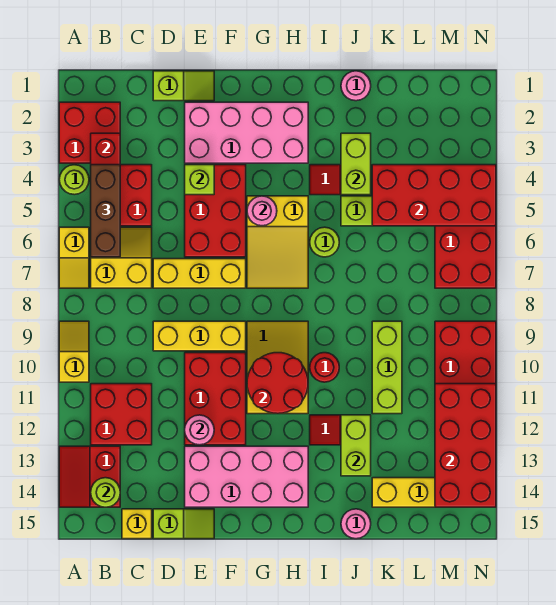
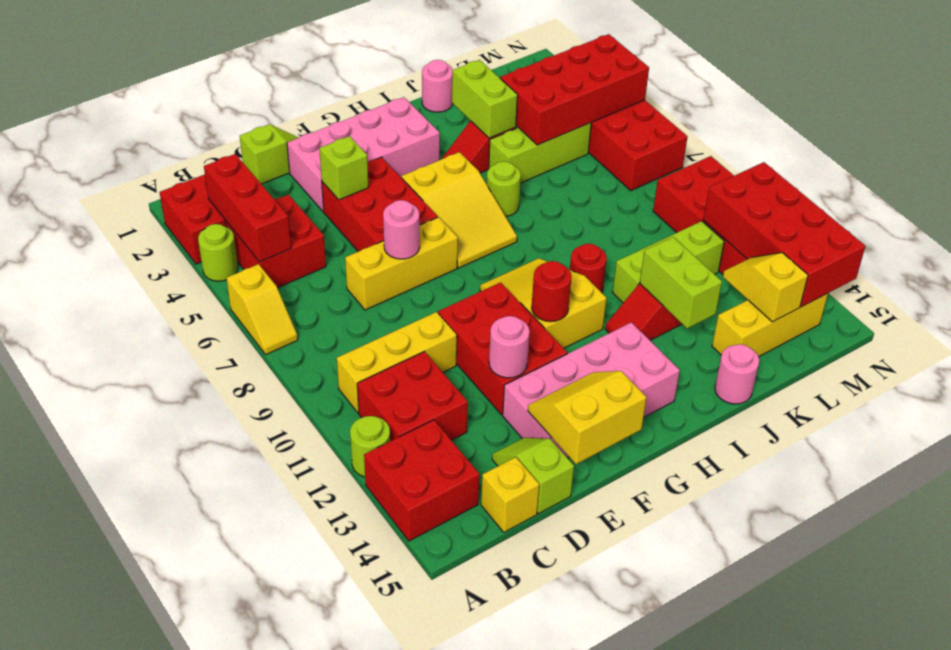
yellow 1x2 slope [59,321,89,382] -> yellow 1x2 slope moved to [723,253,808,322]
red 2x2 slope [59,446,120,507] -> red 2x2 brick [364,420,479,541]
brown 1x3 brick [91,165,120,257] -> none
yellow 2x2 slope [91,227,152,288] -> yellow 2x2 slope moved to [528,371,647,464]
lime 1x1 round brick [91,478,120,507] -> lime 1x1 round brick moved to [350,416,390,477]
yellow 1x3 brick [153,321,246,351] -> yellow 1x3 brick moved to [337,312,457,413]
lime 1x2 slope [153,509,214,539] -> lime 1x2 slope turned to [492,438,574,514]
pink 1x1 round brick [247,196,277,226] -> pink 1x1 round brick moved to [383,200,420,259]
red 2x2 round brick [247,353,308,414] -> red 1x1 round brick [532,261,572,322]
lime 1x3 brick [372,321,402,414] -> lime 1x3 brick turned to [613,221,724,303]

